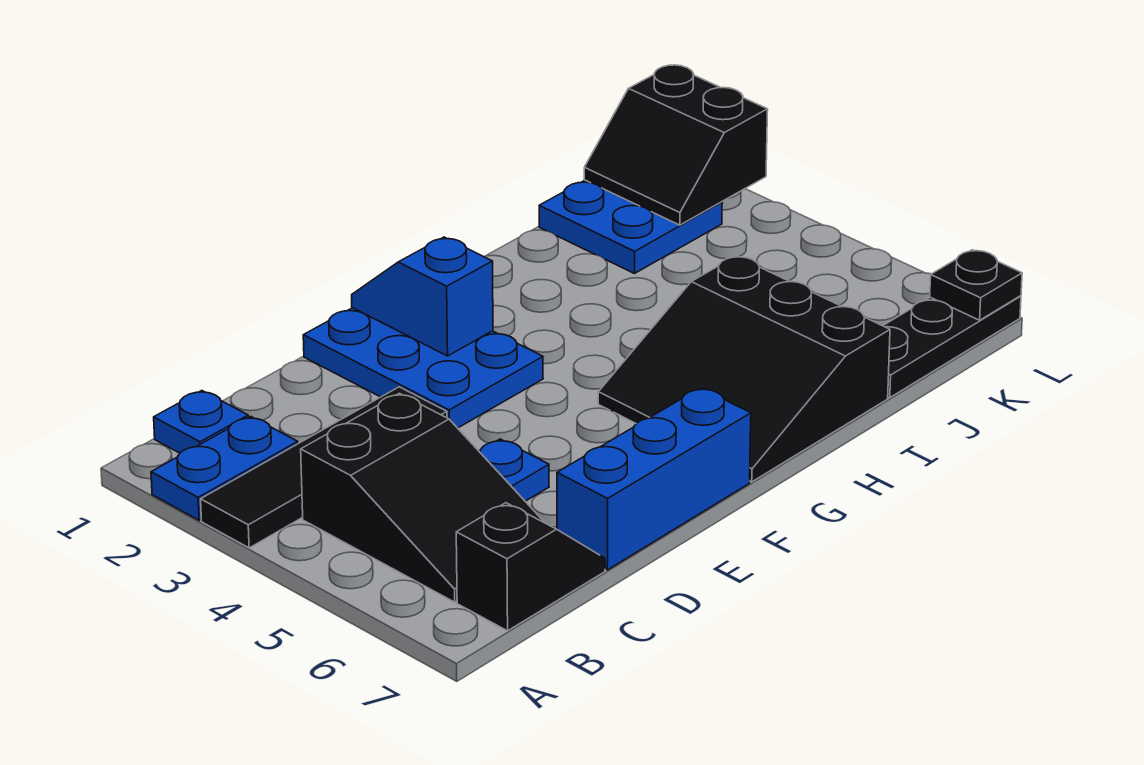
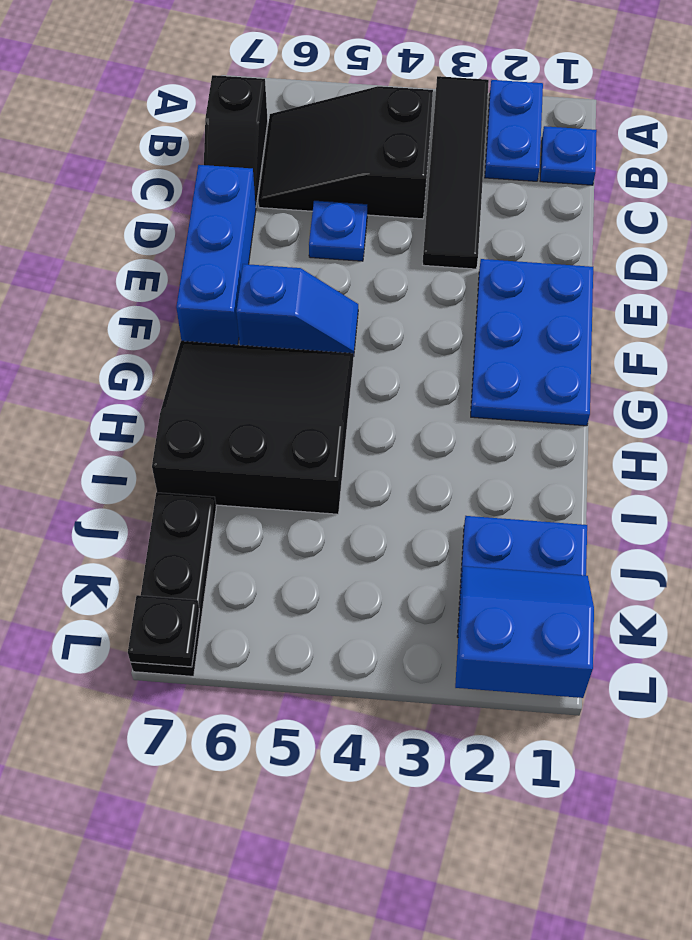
blue 2x3 plate [303,308,543,428] -> blue 2x3 plate turned to [471,259,593,426]
blue 1x2 slope [352,237,493,356] -> blue 1x2 slope moved to [236,264,358,353]
black 2x2 slope [584,65,768,225] -> blue 2x2 slope [455,566,594,698]

